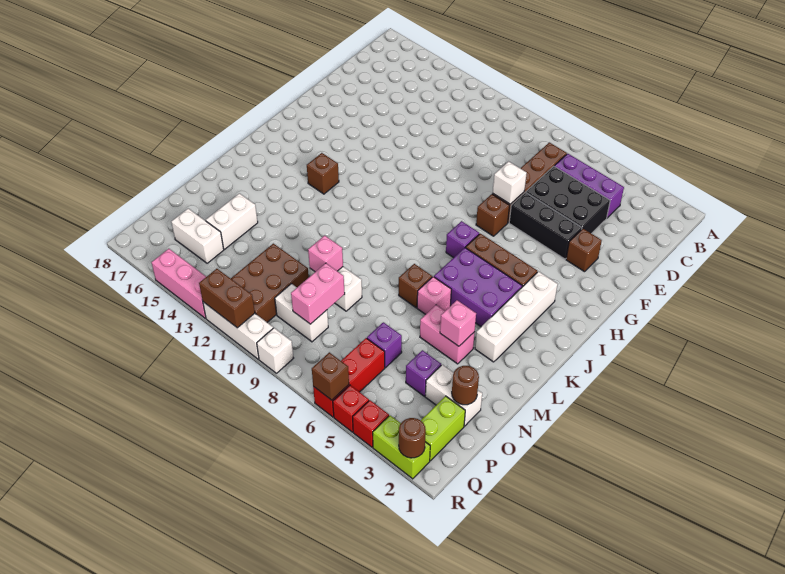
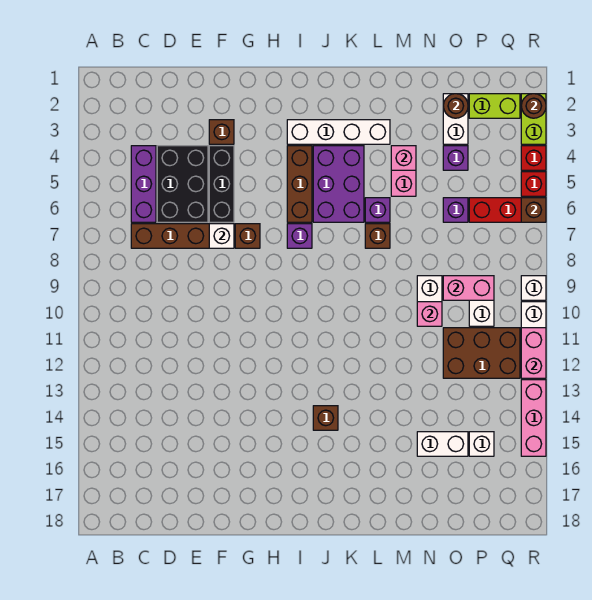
pink 1x1 brick [417,277,451,314] -> purple 1x1 brick [365,198,390,222]
white 1x2 brick [171,209,224,263] -> white 1x1 brick [469,432,494,456]
brown 1x2 brick [199,269,255,328] -> pink 1x2 brick [521,328,546,378]

